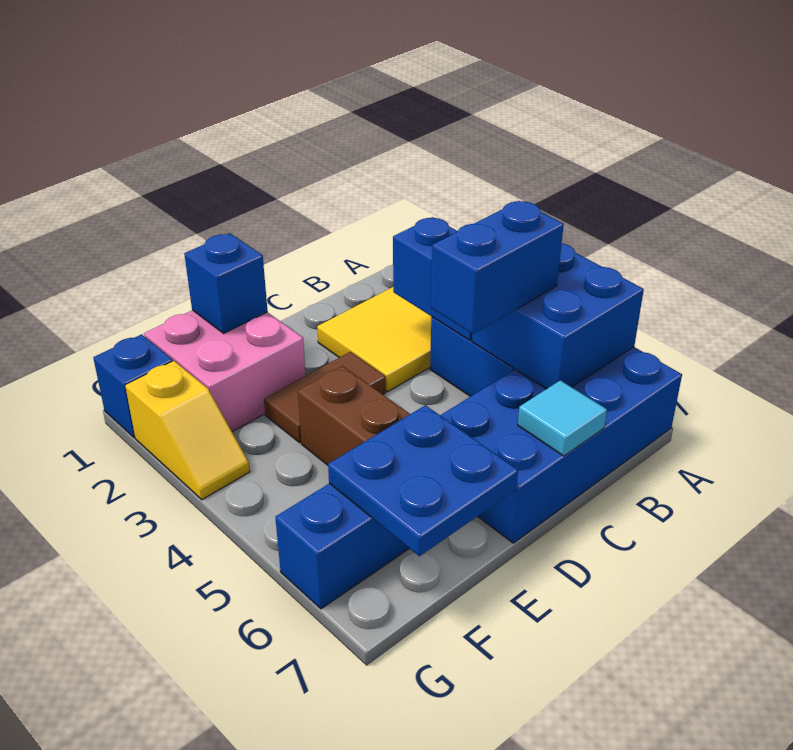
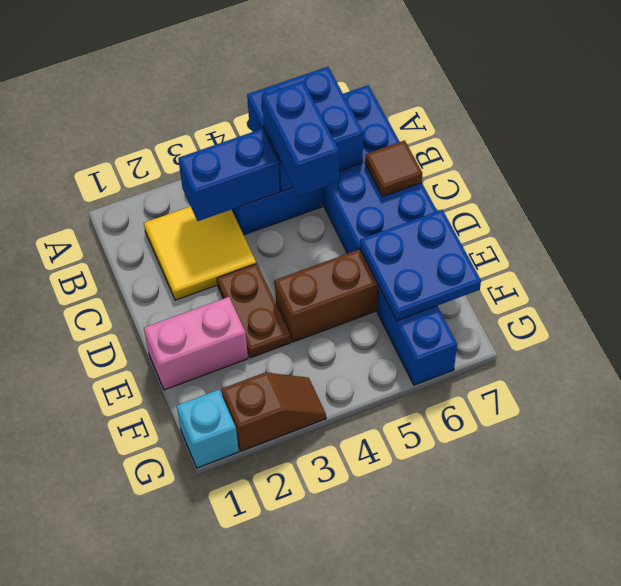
cyan 1x1 tile [518,380,607,456] -> brown 1x1 tile [365,140,422,196]
brown 1x2 tile [264,352,386,443] -> brown 1x2 plate [217,264,291,358]
pink 2x2 brick [144,310,306,432] -> pink 1x2 brick [144,297,248,390]
blue 1x1 brick [184,233,268,333] -> none
blue 1x1 brick [93,334,173,438] -> cyan 1x1 brick [177,390,239,468]
yellow 1x2 slope [125,361,250,500] -> brown 1x2 slope [222,372,326,451]

